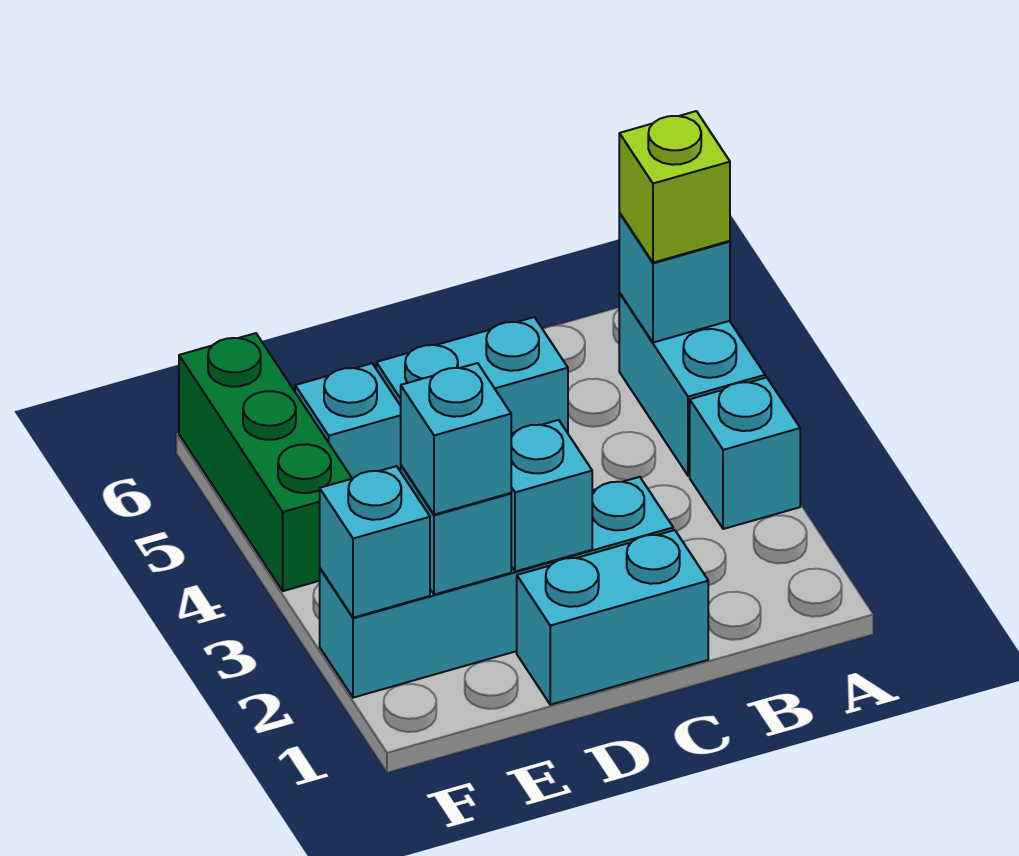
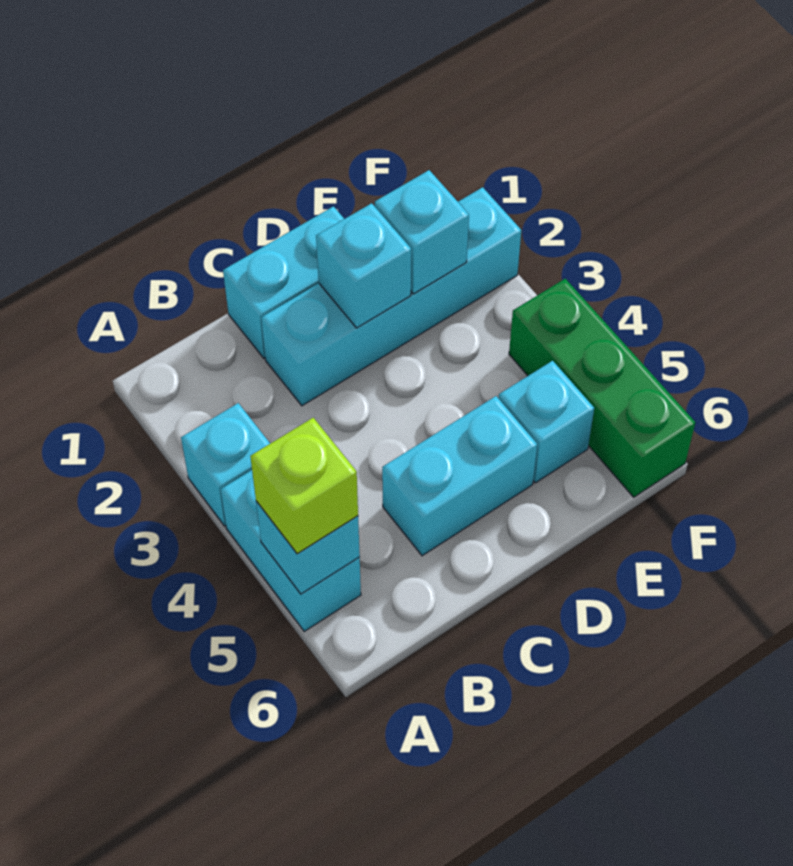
cyan 1x1 brick [401,363,511,515] -> none
cyan 1x1 brick [320,466,430,618] -> none

